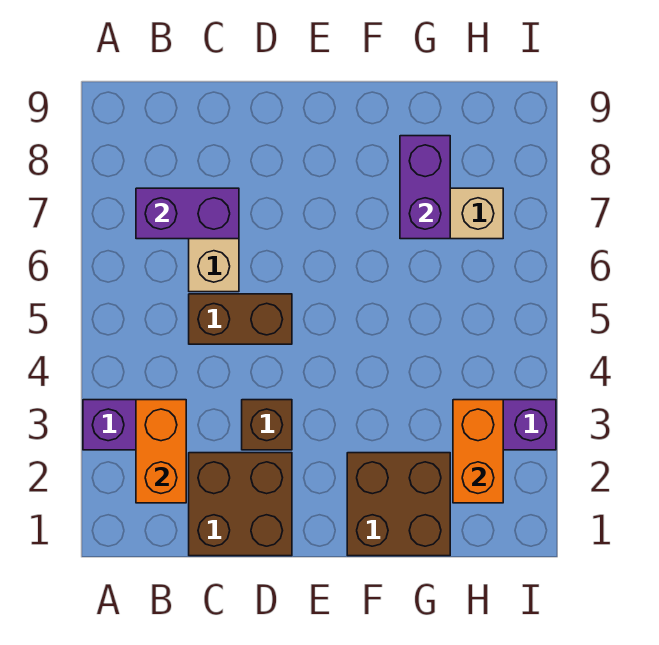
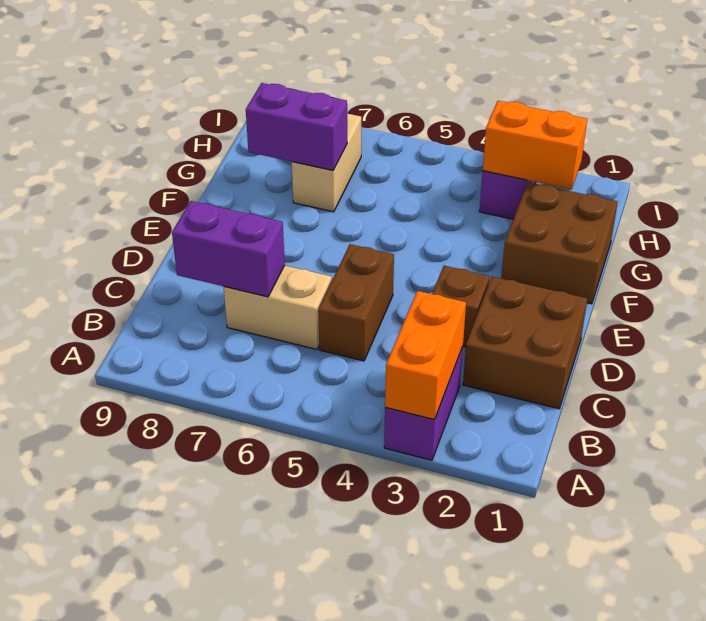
orange 1x2 brick [136,400,186,503] -> orange 1x2 brick turned to [385,291,466,420]
purple 1x2 brick [136,188,239,239] -> purple 1x2 brick turned to [172,201,285,297]

